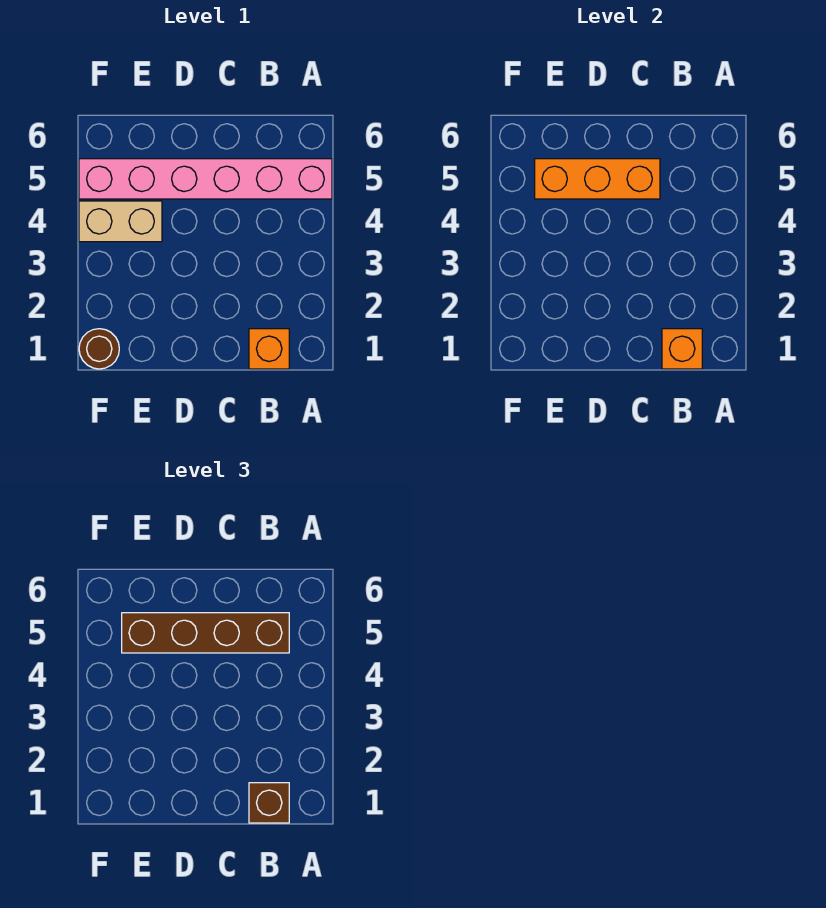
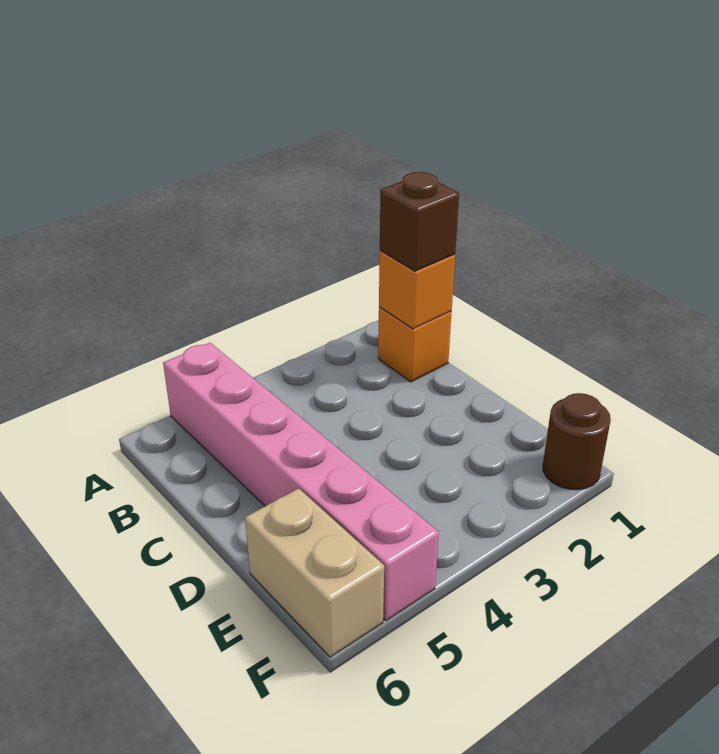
brown 1x4 brick [122,613,289,653] -> none
orange 1x3 brick [535,159,660,199] -> none
tan 1x2 brick [79,201,162,242] -> tan 1x2 brick moved to [245,488,384,657]

